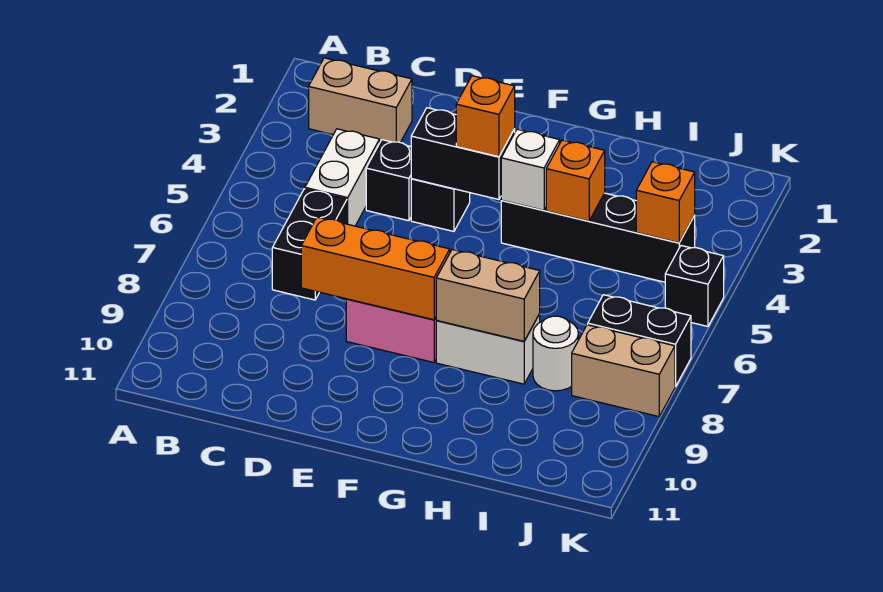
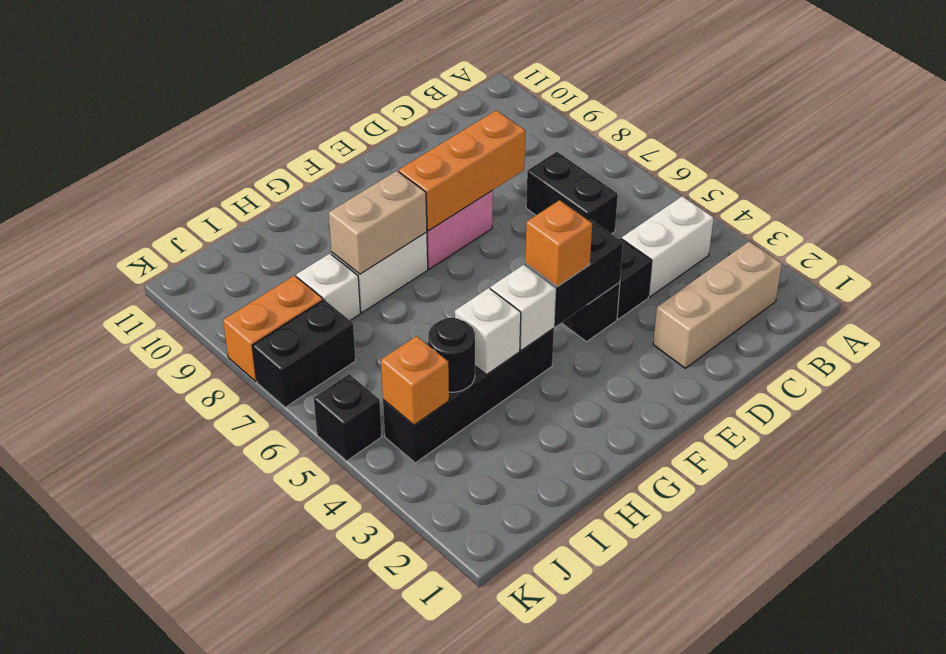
tan 1x2 brick [309,58,412,143] -> tan 1x3 brick [653,241,782,368]
white 1x2 brick [305,129,379,226] -> white 1x2 brick turned to [622,196,714,297]
orange 1x1 brick [546,140,605,221] -> white 1x1 brick [455,288,521,375]
none -> black 1x1 round brick [428,318,475,392]
white 1x1 round brick [533,316,578,391] -> white 1x1 brick [296,254,361,320]
tan 1x2 brick [572,325,675,417] -> orange 1x2 brick [223,275,323,381]

